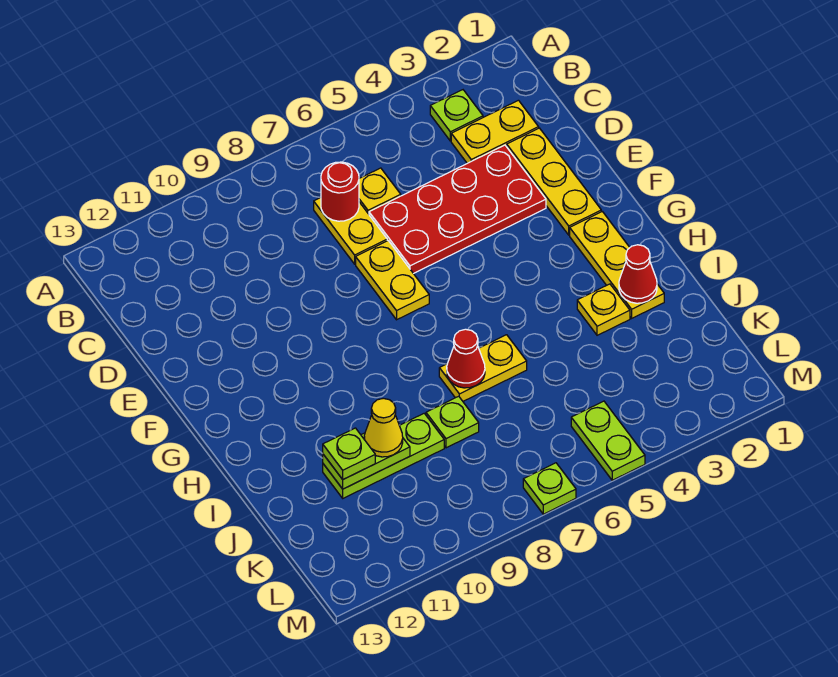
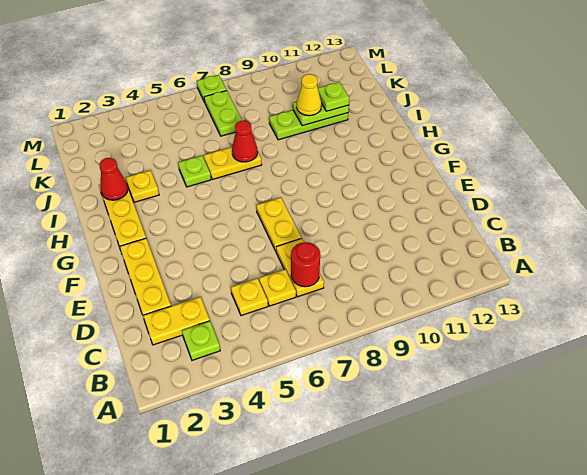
none -> yellow 1x1 plate [231,278,268,316]
red 2x4 plate [369,145,546,274] -> none
lime 1x1 plate [426,396,479,448] -> lime 1x1 plate moved to [178,156,211,187]
lime 1x2 plate [571,401,645,480] -> lime 1x2 plate moved to [204,91,242,136]

